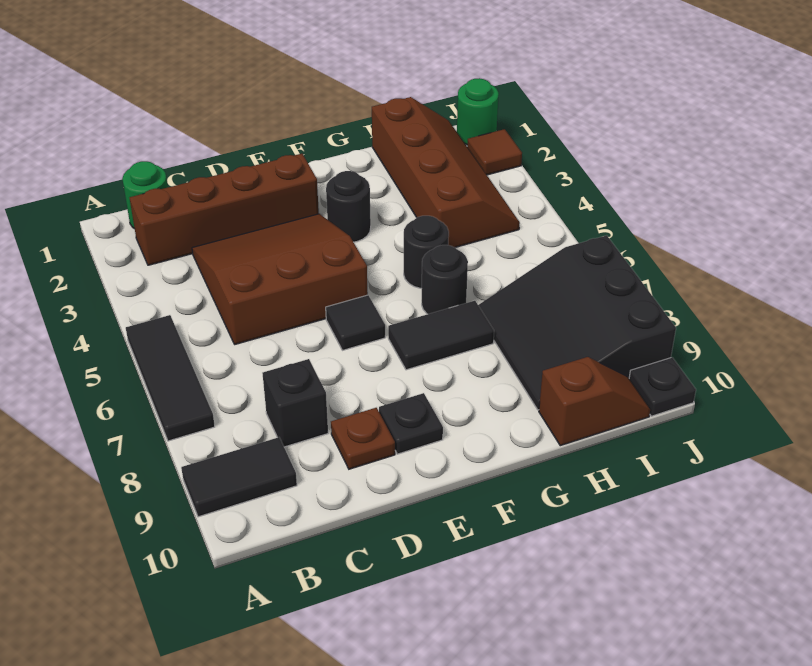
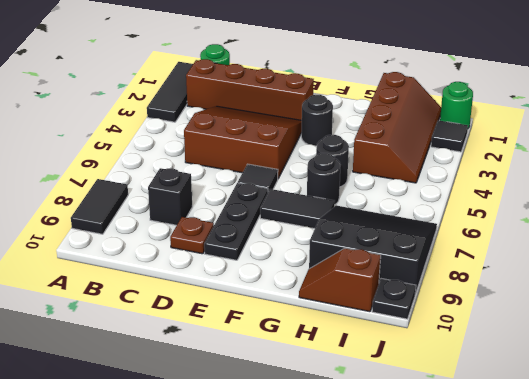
black 1x3 tile [126,315,215,441] -> black 1x3 tile moved to [147,62,193,122]
black 1x2 tile [181,437,297,517] -> black 1x2 tile turned to [71,179,128,234]
black 1x1 plate [379,393,443,454] -> black 1x3 plate [204,183,268,260]
black 3x3 slope [478,235,676,410] -> black 3x3 slope turned to [309,206,437,294]
brown 1x2 slope [539,357,650,446] -> brown 1x2 slope turned to [299,248,381,312]
brown 1x1 tile [467,129,522,175] -> black 1x1 tile [431,120,468,152]

